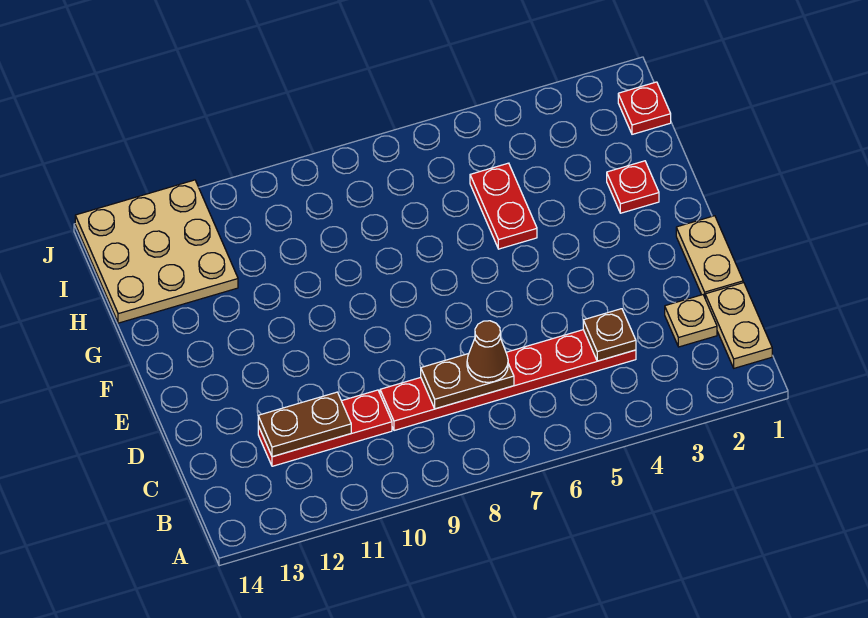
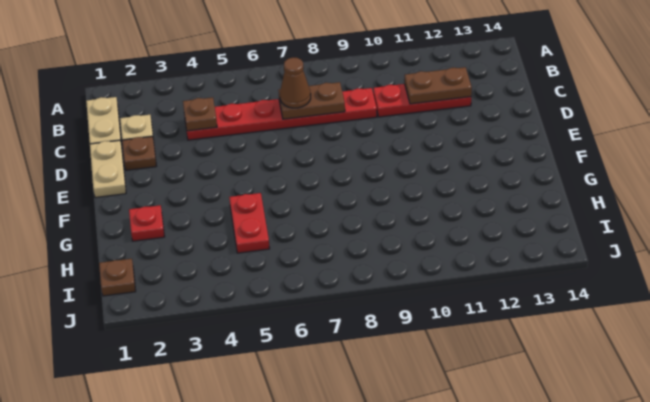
none -> brown 1x1 plate [122,136,156,170]
tan 3x3 plate [75,180,238,323] -> none
red 1x1 plate [618,82,671,134] -> brown 1x1 plate [99,259,136,296]

